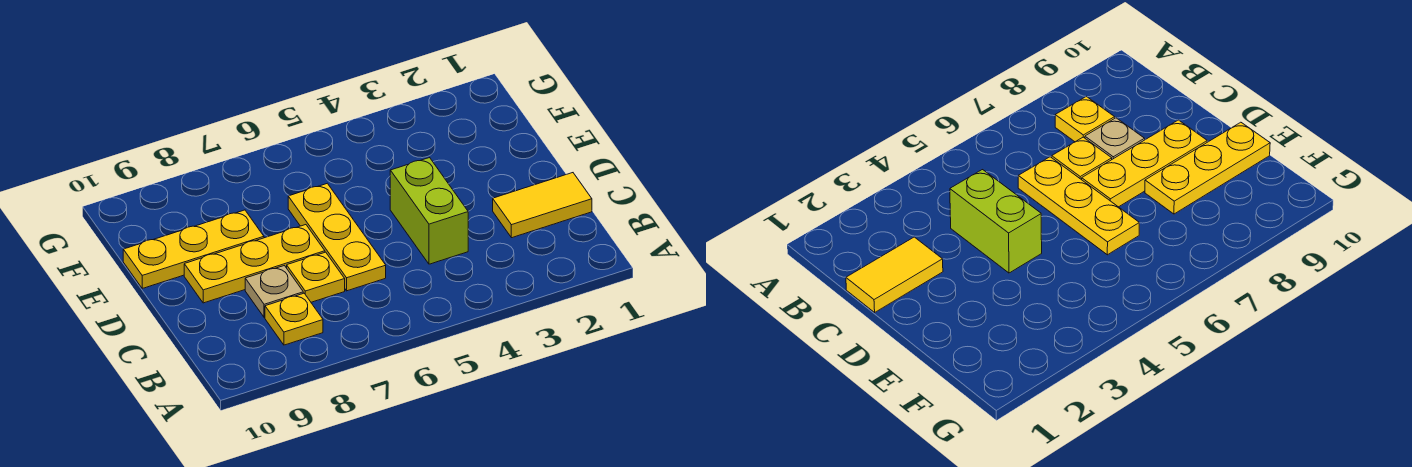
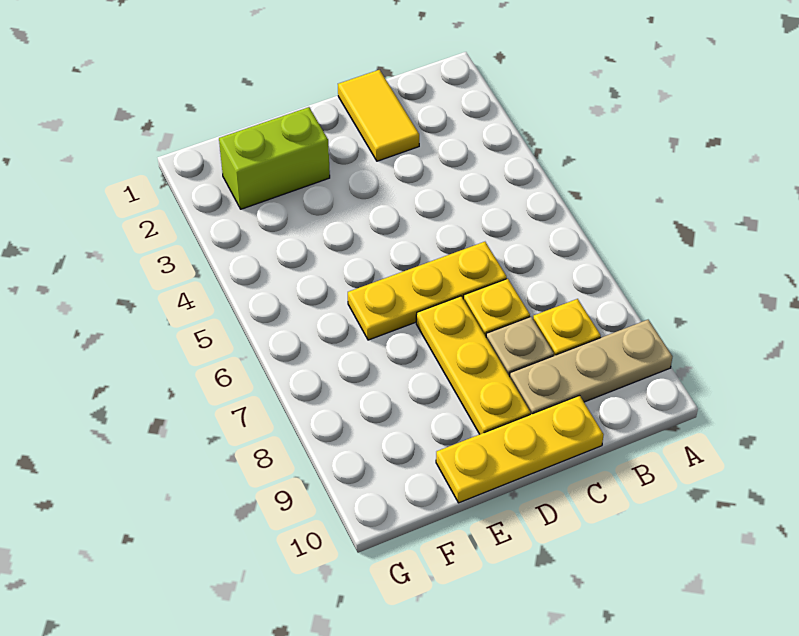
none -> tan 1x3 plate [510,320,672,414]
lime 1x2 brick [390,158,468,264] -> lime 1x2 brick moved to [219,107,330,209]
yellow 1x3 plate [123,210,264,288] -> yellow 1x3 plate turned to [436,395,604,503]

